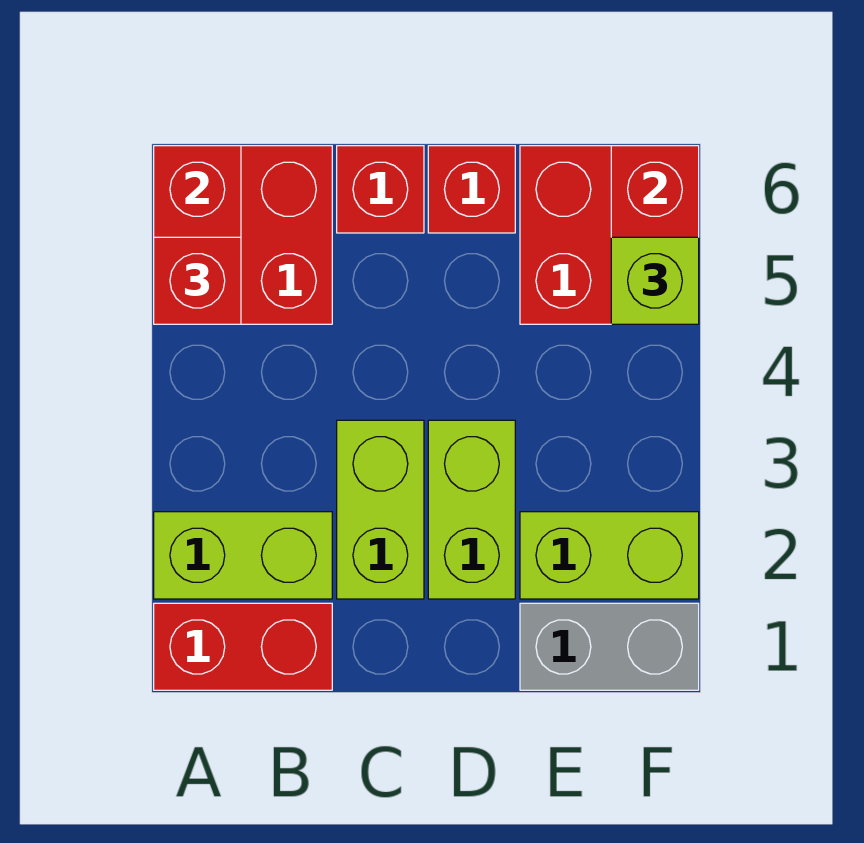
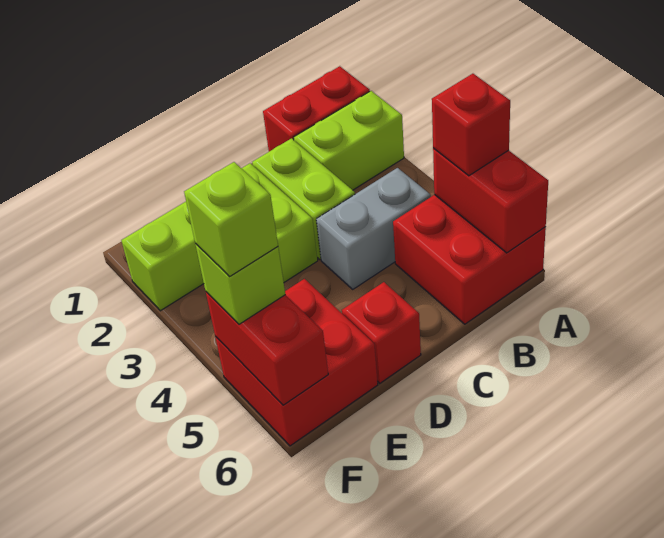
red 1x1 brick [337,146,424,233] -> none
grey 1x2 brick [520,603,699,690] -> grey 1x2 brick moved to [316,168,431,289]
none -> lime 1x1 brick [184,162,278,277]

